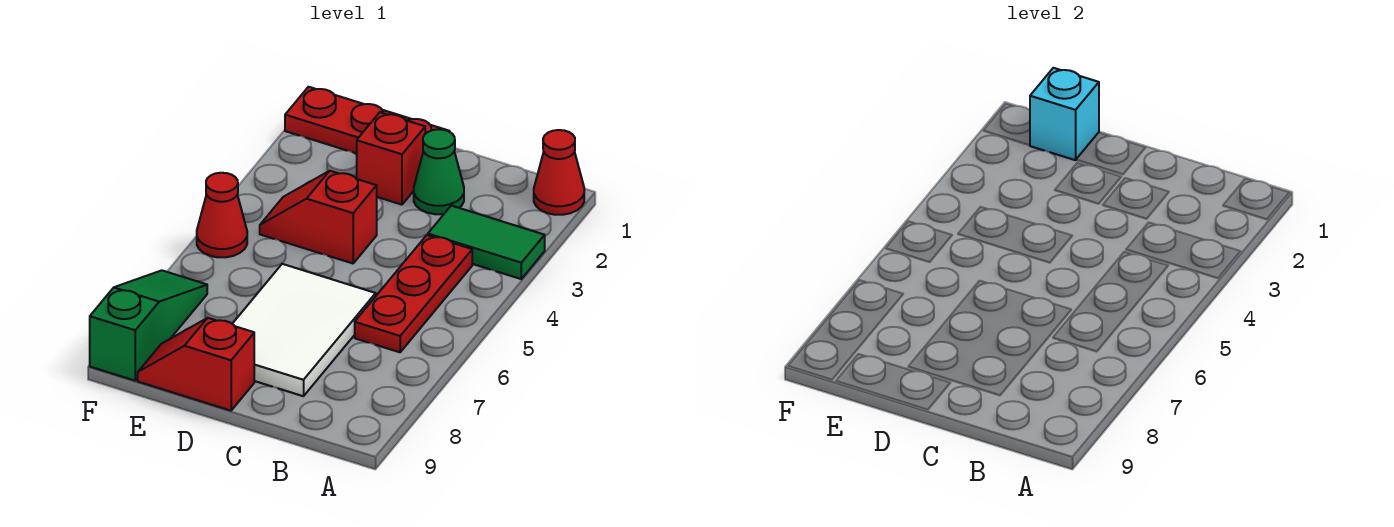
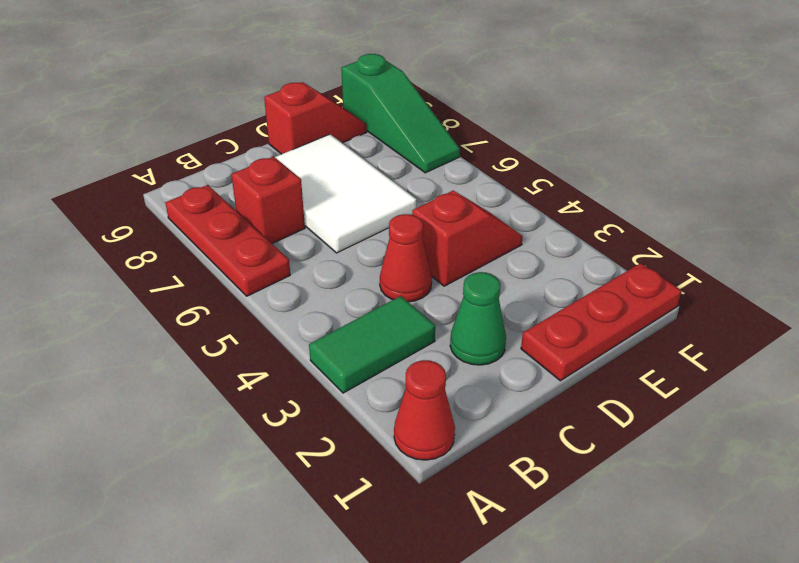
red 1x3 plate [355,235,472,352] -> red 1x3 plate moved to [165,185,290,296]
red 1x1 brick [357,112,425,205] -> red 1x1 brick moved to [231,157,305,243]
cyan 1x1 brick [1030,68,1099,160] -> none
red 1x1 cone [197,173,247,257] -> red 1x1 cone moved to [380,214,432,302]

